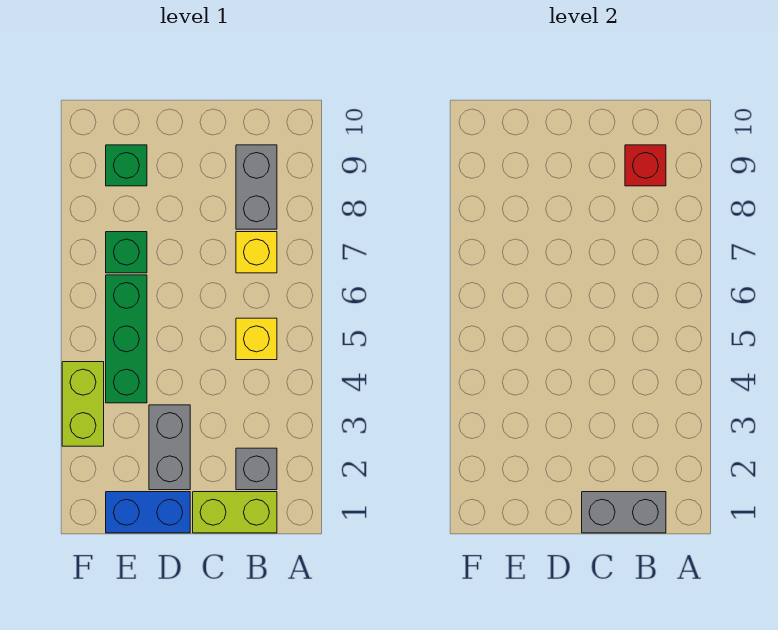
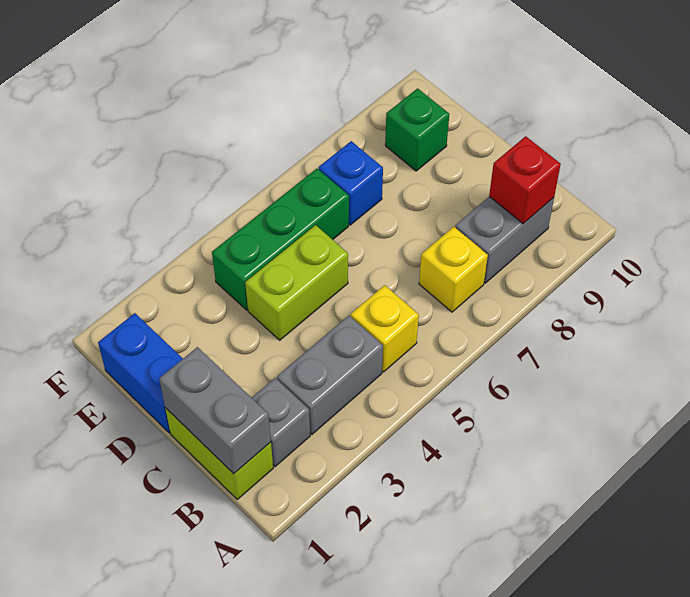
grey 1x2 brick [149,405,190,490] -> grey 1x2 brick moved to [277,316,383,434]
green 1x1 brick [106,232,147,273] -> blue 1x1 brick [319,141,383,225]
lime 1x2 brick [62,362,104,446] -> lime 1x2 brick moved to [245,225,348,340]

